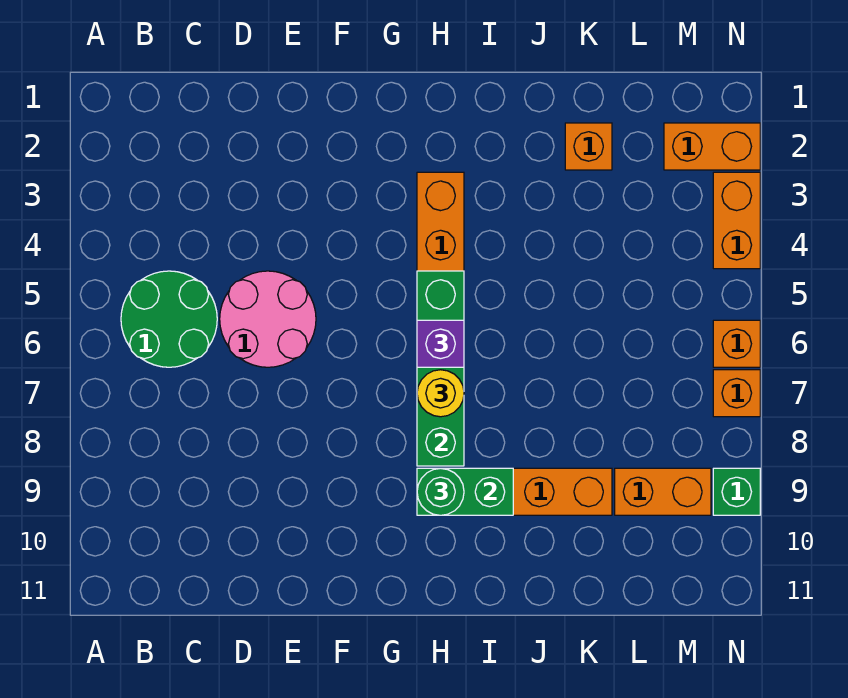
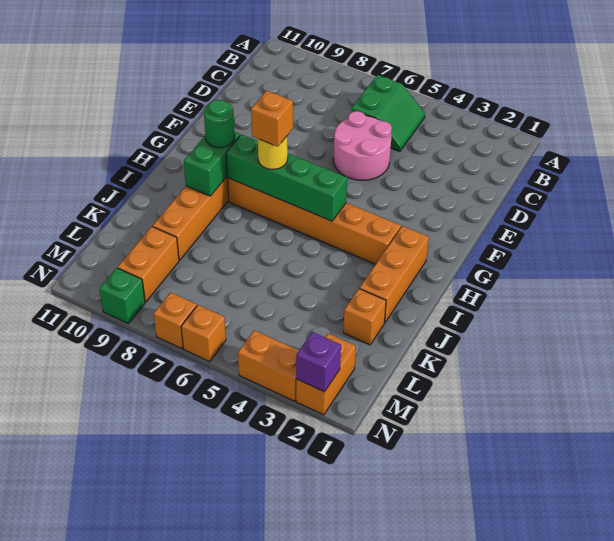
green 2x2 round brick [121,271,217,367] -> green 2x2 slope [352,75,425,152]
none -> orange 1x3 brick [359,226,429,323]
purple 1x1 brick [417,320,464,367] -> purple 1x1 brick moved to [296,332,341,392]
none -> orange 1x1 brick [251,91,293,147]

